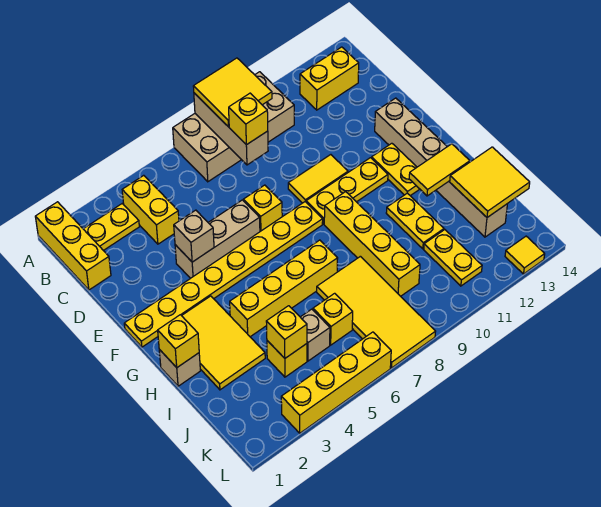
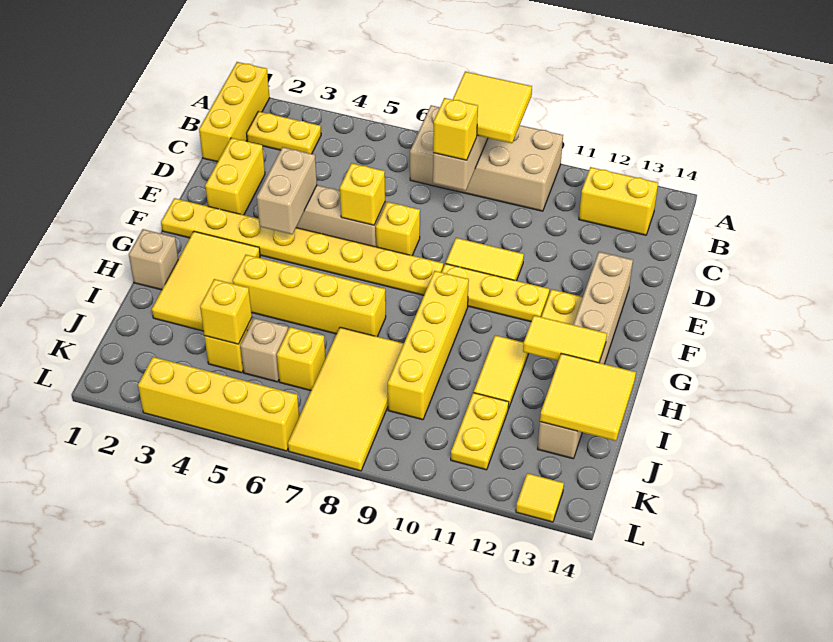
yellow 1x2 brick [122,175,179,244] -> yellow 1x2 brick moved to [205,138,265,215]
tan 1x1 brick [174,210,214,262] -> tan 1x2 brick [257,147,317,234]
yellow 1x1 brick [158,315,199,368] -> yellow 1x1 brick moved to [340,163,385,225]
yellow 1x2 plate [386,193,444,249] -> yellow 1x2 tile [474,335,529,409]

